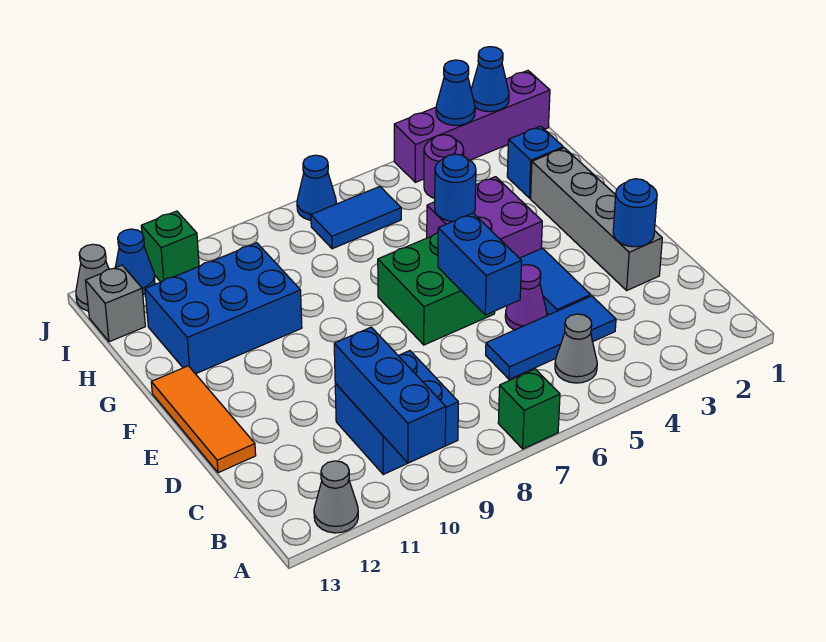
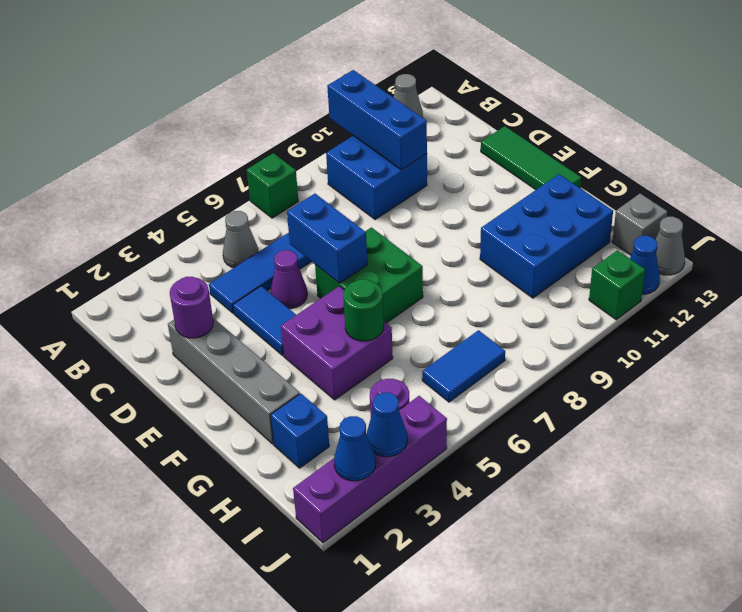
blue 1x1 round brick [613,179,657,247] -> purple 1x1 round brick [170,277,213,338]
orange 1x3 tile [151,366,256,473] -> green 1x3 tile [481,126,581,190]
blue 1x1 round brick [435,154,476,222] -> green 1x1 round brick [343,279,384,341]
blue 1x1 cone [297,155,336,220] -> none

